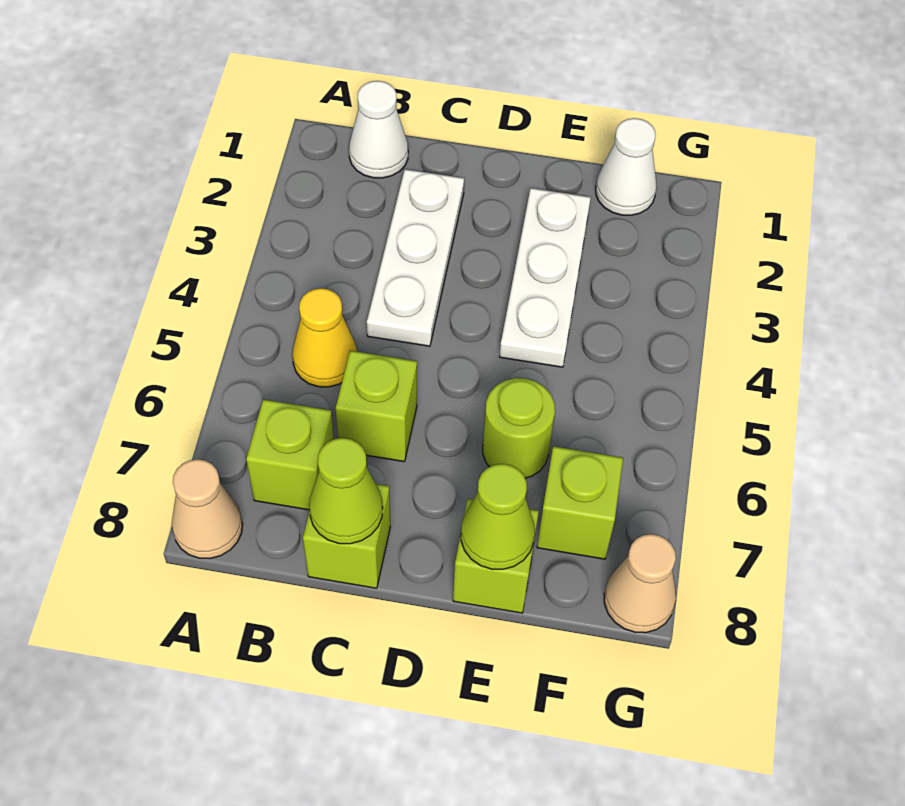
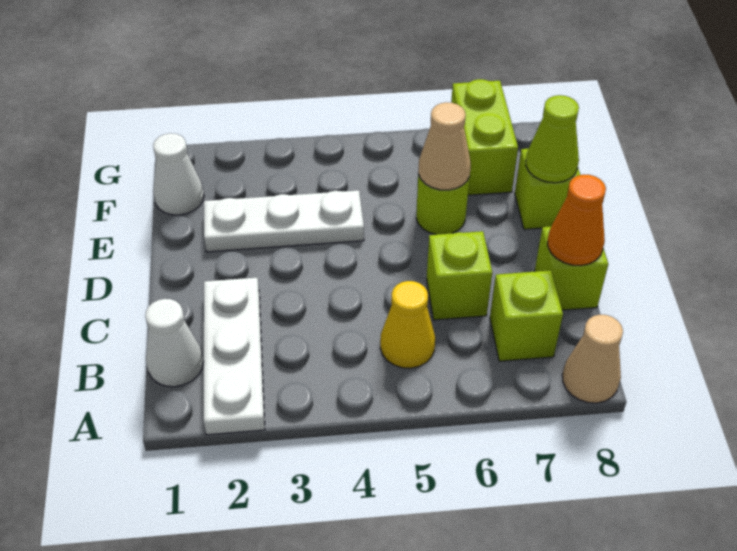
white 1x3 plate [367,169,464,346] -> white 1x3 plate turned to [204,278,265,435]
lime 1x1 cone [309,438,383,544] -> orange 1x1 cone [548,175,606,265]
lime 1x1 brick [537,446,623,559] -> lime 1x2 brick [451,79,518,195]
tan 1x1 cone [604,534,676,633] -> tan 1x1 cone moved to [418,102,471,190]

